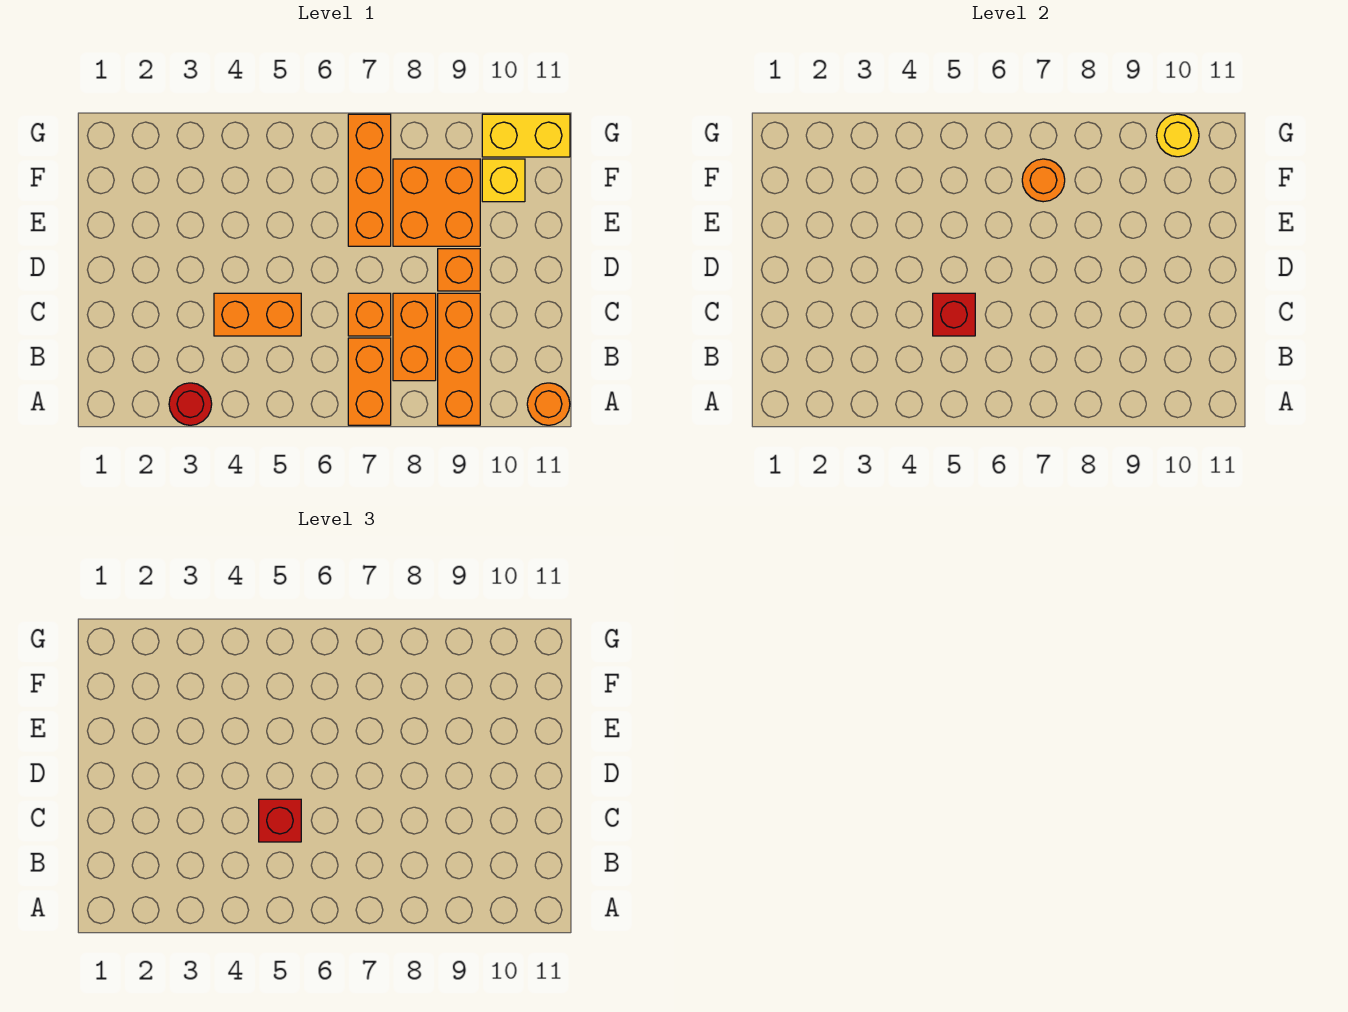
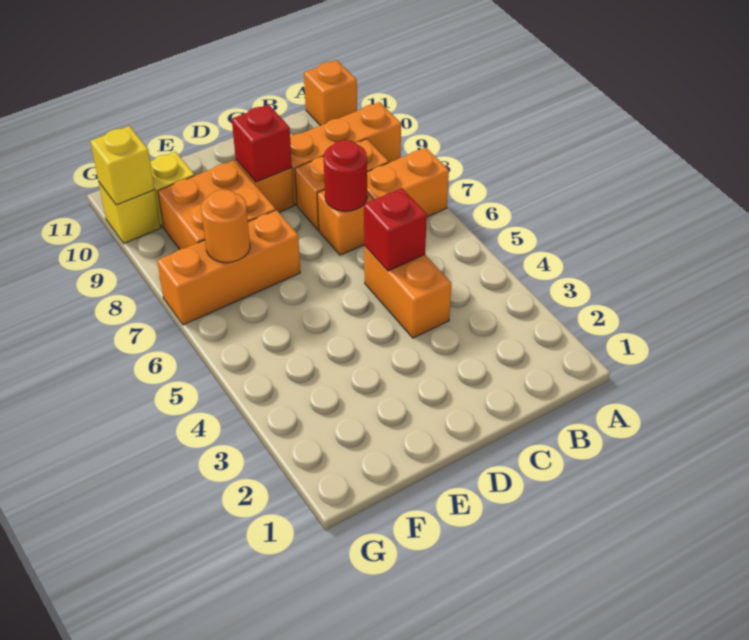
red 1x1 round brick [169,383,212,425] -> red 1x1 round brick moved to [323,140,367,211]
orange 1x1 round brick [527,383,570,425] -> orange 1x1 brick [304,60,357,126]
red 1x1 brick [259,799,301,842] -> red 1x1 brick moved to [232,105,292,182]
yellow 1x2 brick [482,114,570,157] -> yellow 1x1 brick [99,183,161,243]
yellow 1x1 round brick [1157,114,1199,157] -> yellow 1x1 brick [90,126,155,205]

